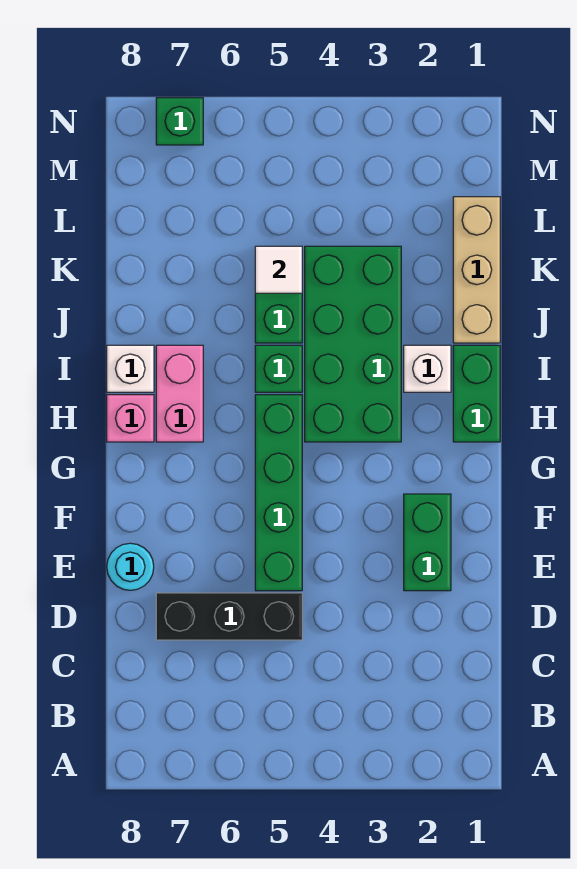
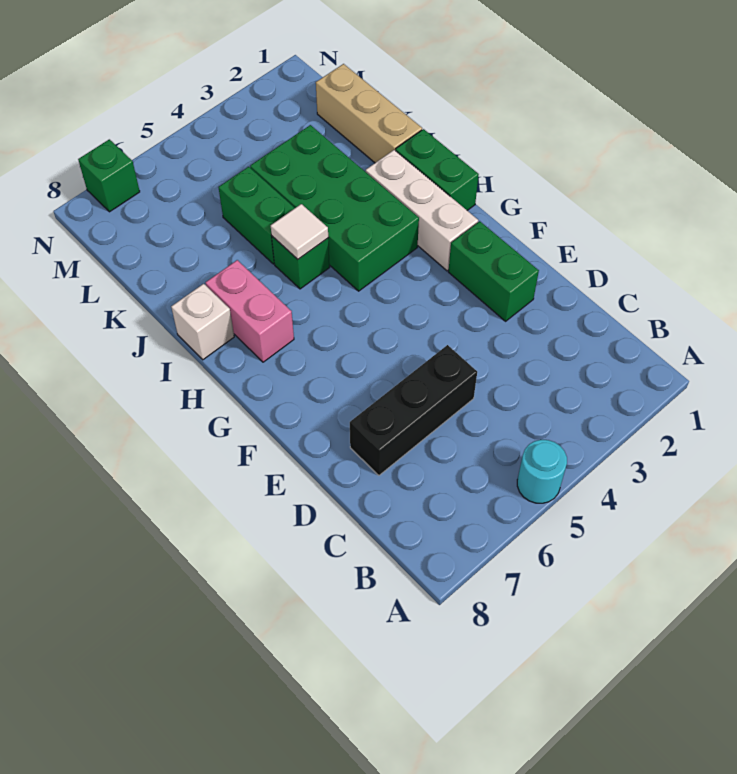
green 1x4 brick [255,395,302,591] -> none
cyan 1x1 round brick [107,543,154,590] -> cyan 1x1 round brick moved to [517,440,567,503]
pink 1x1 brick [107,395,154,442] -> none
white 1x1 brick [404,345,451,392] -> white 1x3 brick [366,150,478,271]
white 1x1 tile [255,246,302,293] -> white 1x1 tile moved to [271,204,328,259]

